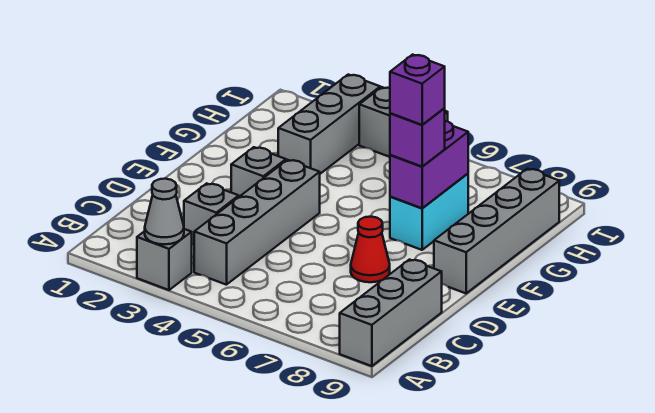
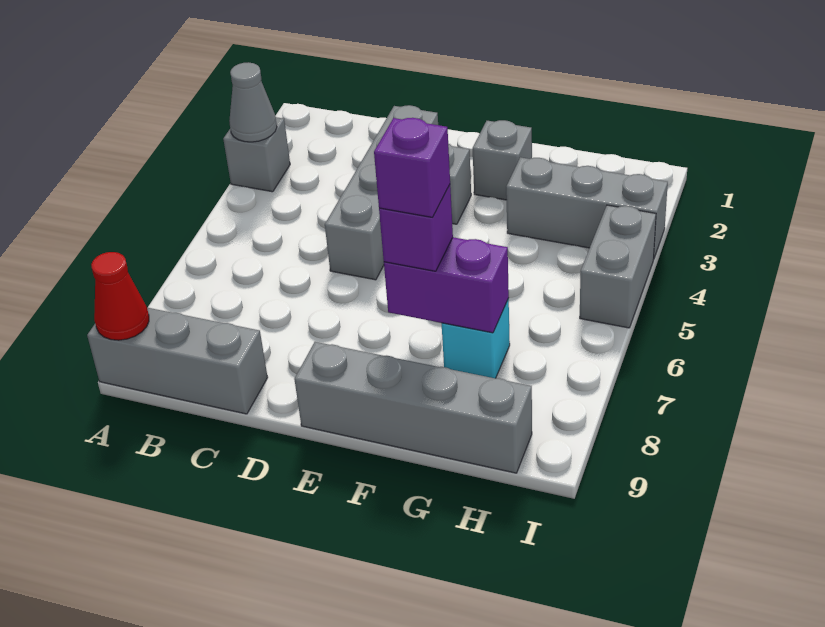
grey 1x4 brick [194,160,320,285] -> grey 1x4 brick turned to [325,105,438,280]
grey 1x1 brick [184,183,239,245] -> grey 1x1 brick moved to [473,120,532,200]
red 1x1 cone [351,216,390,282] -> red 1x1 cone moved to [91,252,149,340]
cyan 1x2 brick [390,174,468,250] -> cyan 1x1 brick [442,299,510,378]

